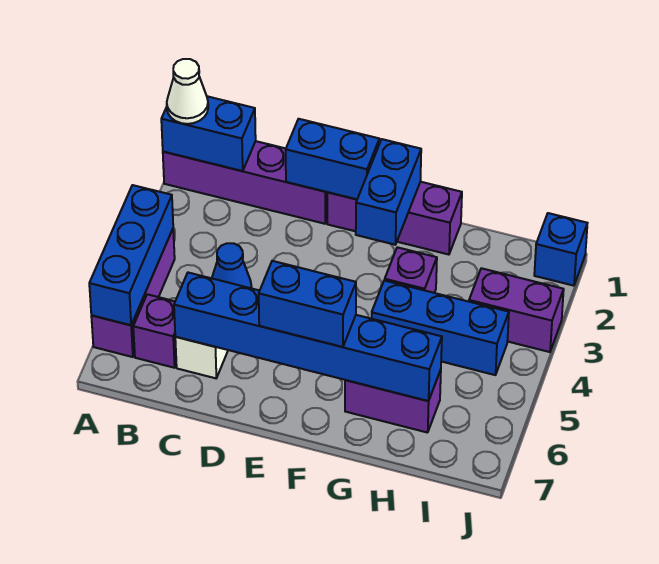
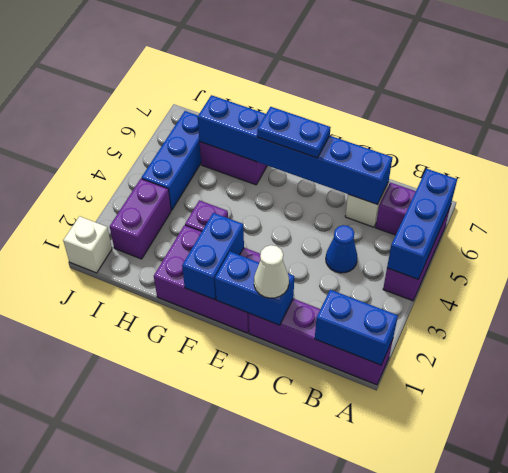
white 1x1 cone [167,59,208,124] -> white 1x1 cone moved to [254,245,289,298]
purple 1x3 brick [327,182,462,255] -> purple 2x3 brick [154,225,261,333]
blue 1x2 brick [259,261,356,347] -> blue 1x2 plate [257,107,330,158]
blue 1x3 brick [372,280,509,375] -> blue 1x3 brick turned to [142,111,201,210]
purple 1x2 brick [469,268,564,352] -> purple 1x2 brick turned to [110,179,171,259]
blue 1x1 brick [534,213,587,286] -> white 1x1 brick [63,216,112,273]

